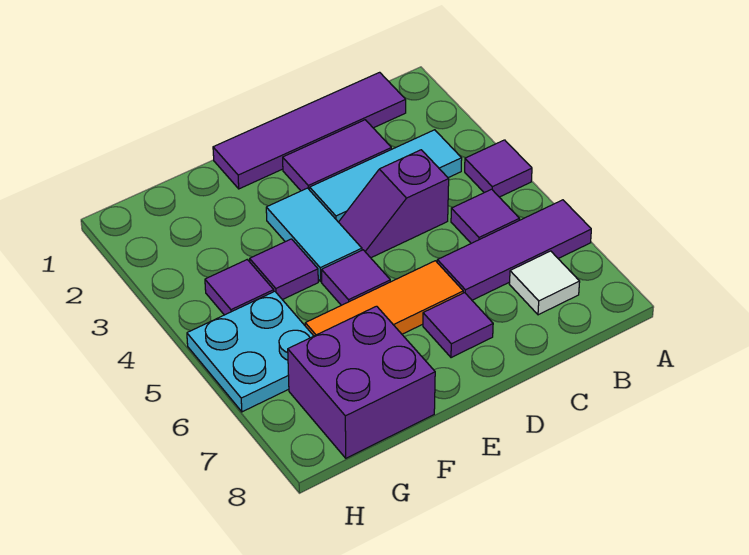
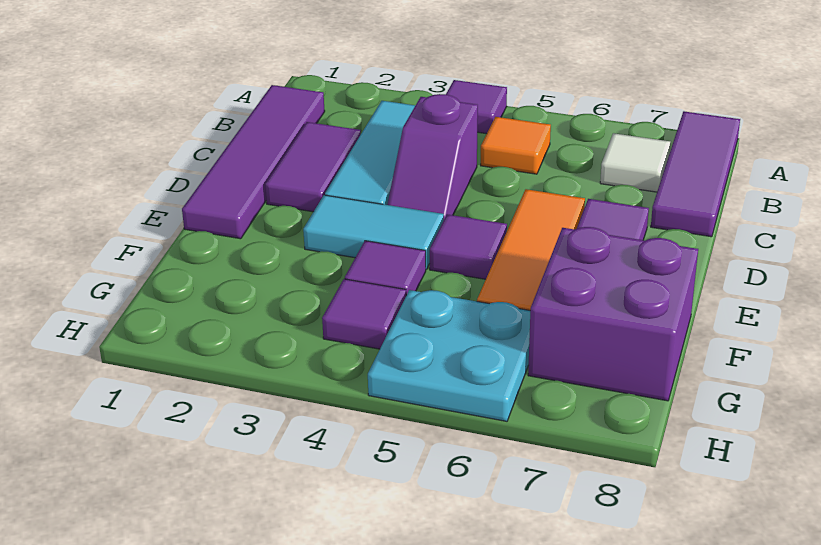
purple 1x3 tile [437,200,591,300] -> purple 1x3 tile moved to [651,111,740,237]
purple 1x1 tile [451,189,519,243] -> orange 1x1 tile [481,117,551,174]

